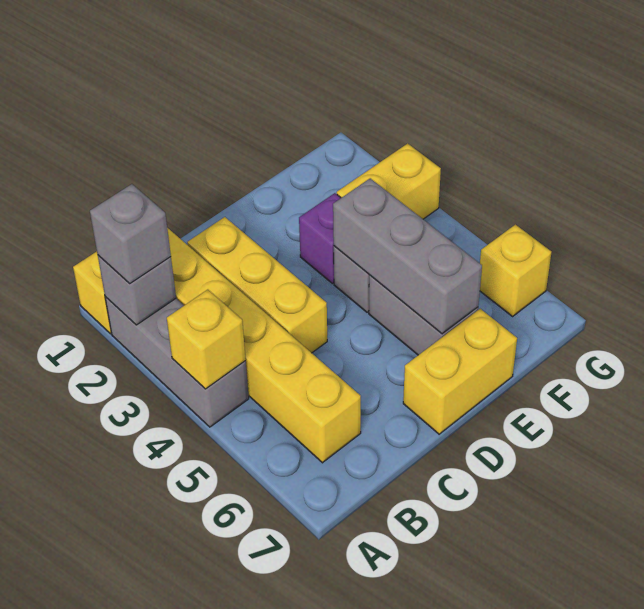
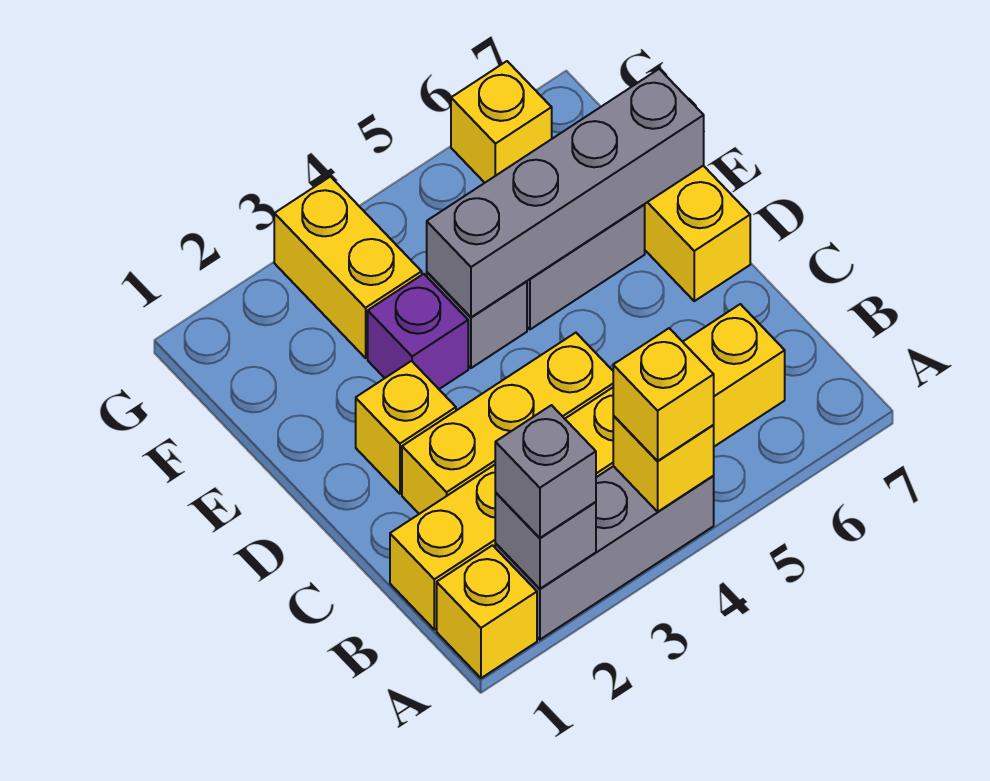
none -> yellow 1x1 brick [613,328,714,461]
none -> yellow 1x1 brick [356,361,456,494]
grey 1x3 brick [333,178,482,334] -> grey 1x4 brick [427,69,704,317]

